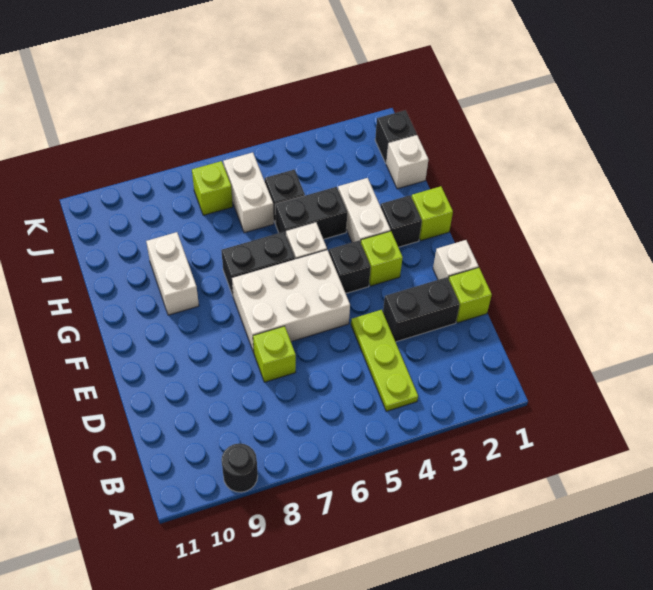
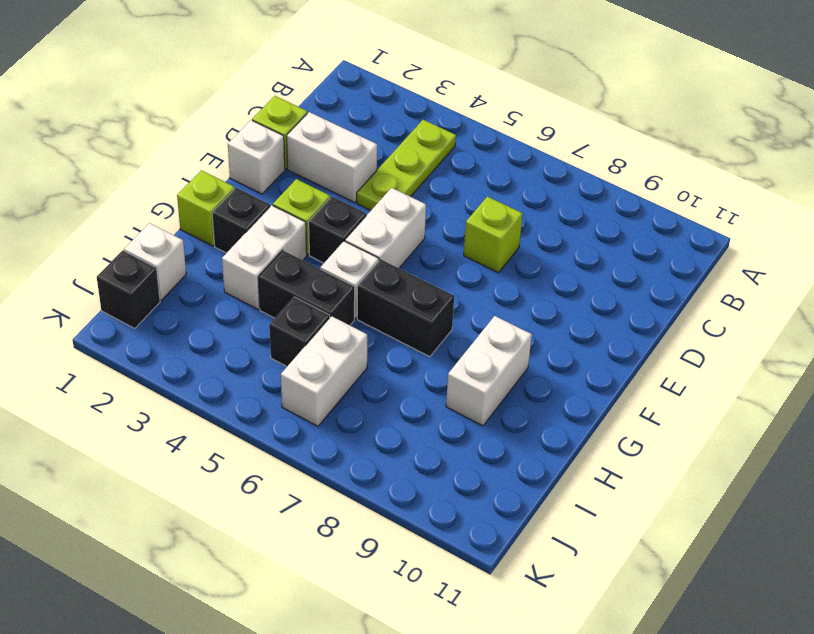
black 1x1 round brick [222,443,258,492] -> none
black 1x2 brick [383,277,460,342] -> white 1x2 brick [287,112,377,203]
white 2x3 brick [232,250,350,353] -> white 1x2 brick [345,188,426,268]
lime 1x1 brick [192,161,233,215] -> none

